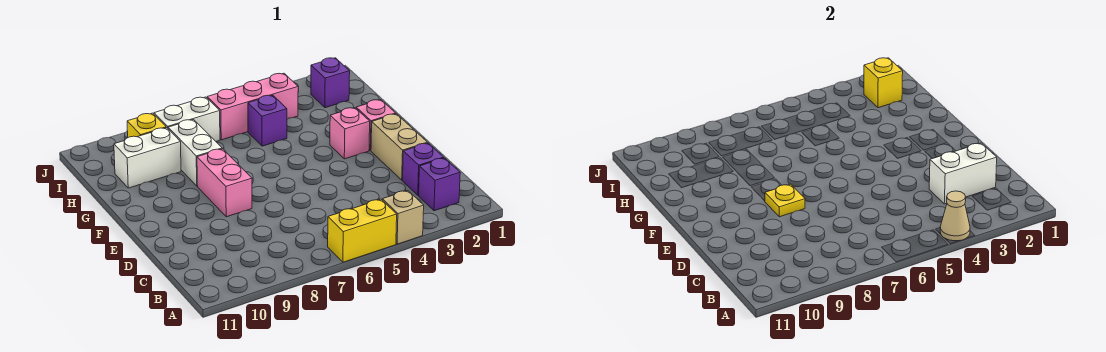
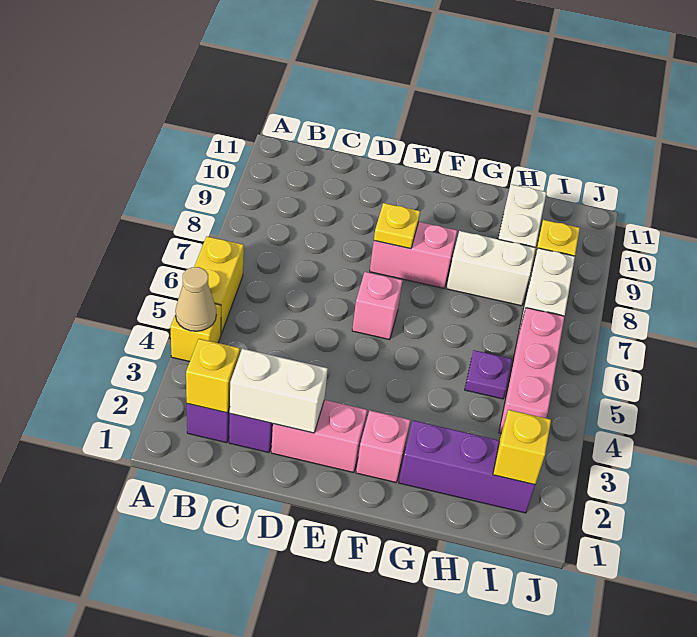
tan 1x1 brick [382,191,424,244] -> yellow 1x1 brick [170,304,221,361]
none -> yellow 1x1 brick [186,339,240,413]
white 1x2 brick [929,143,997,204] -> white 1x2 brick turned to [230,349,328,433]
tan 1x2 brick [371,114,427,180] -> pink 1x2 brick [271,400,367,473]
pink 1x1 brick [330,108,370,159] -> pink 1x1 brick moved to [352,272,403,340]
purple 1x1 brick [248,95,287,146] -> purple 1x1 plate [465,350,512,399]
purple 1x1 brick [311,58,350,108] -> purple 1x3 brick [399,420,535,513]

